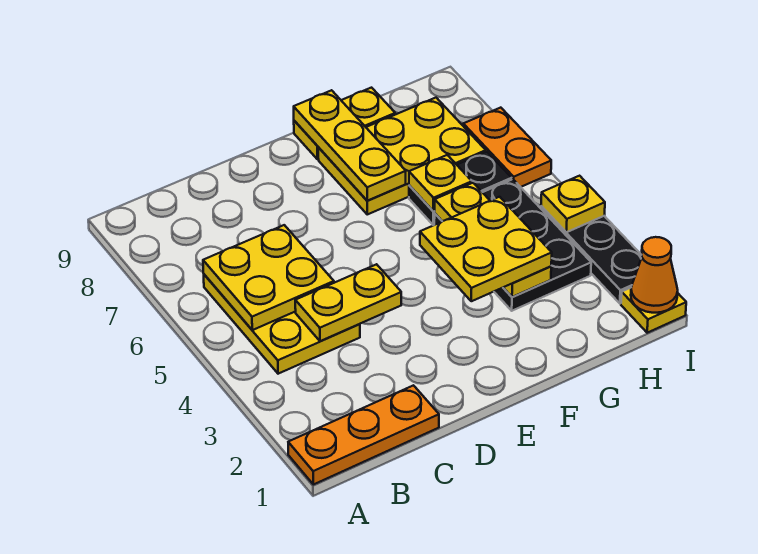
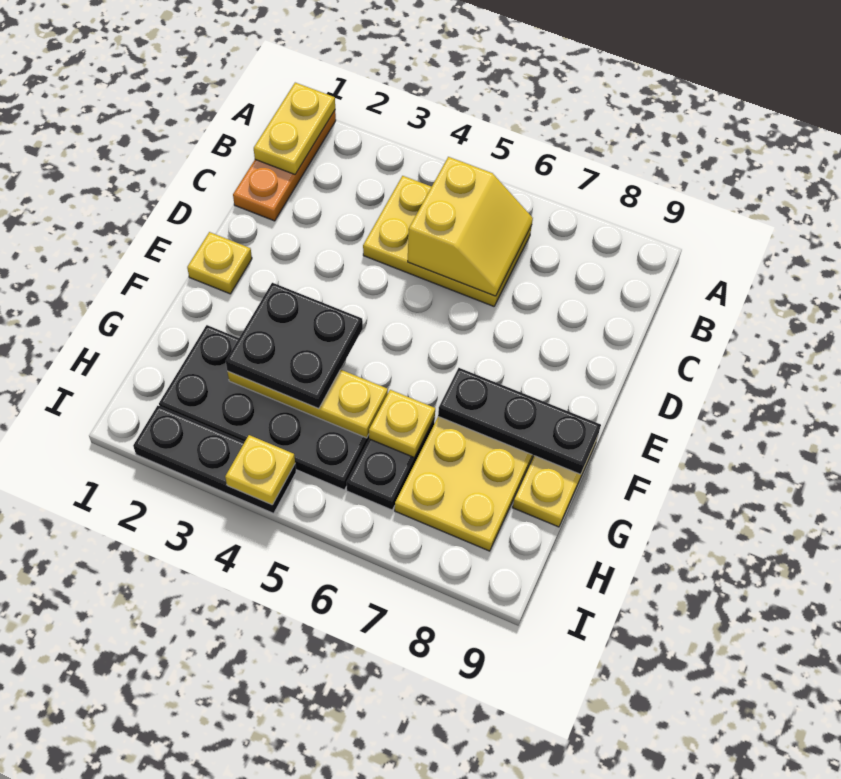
yellow 2x2 plate [203,225,334,330] -> yellow 2x2 slope [408,157,533,296]
yellow 1x2 plate [295,264,401,341] -> yellow 1x2 plate moved to [254,83,335,174]
yellow 2x2 plate [420,197,552,301] -> black 2x2 plate [226,283,363,409]
yellow 1x3 plate [294,90,406,201] -> black 1x3 plate [438,368,601,474]
black 2x3 plate [434,179,591,311] -> black 2x4 plate [159,325,369,490]
yellow 1x1 plate [621,288,686,333] -> yellow 1x1 plate moved to [187,232,252,294]
orange 1x1 cone [631,237,678,313] -> none
orange 1x2 plate [463,108,551,187] -> none

